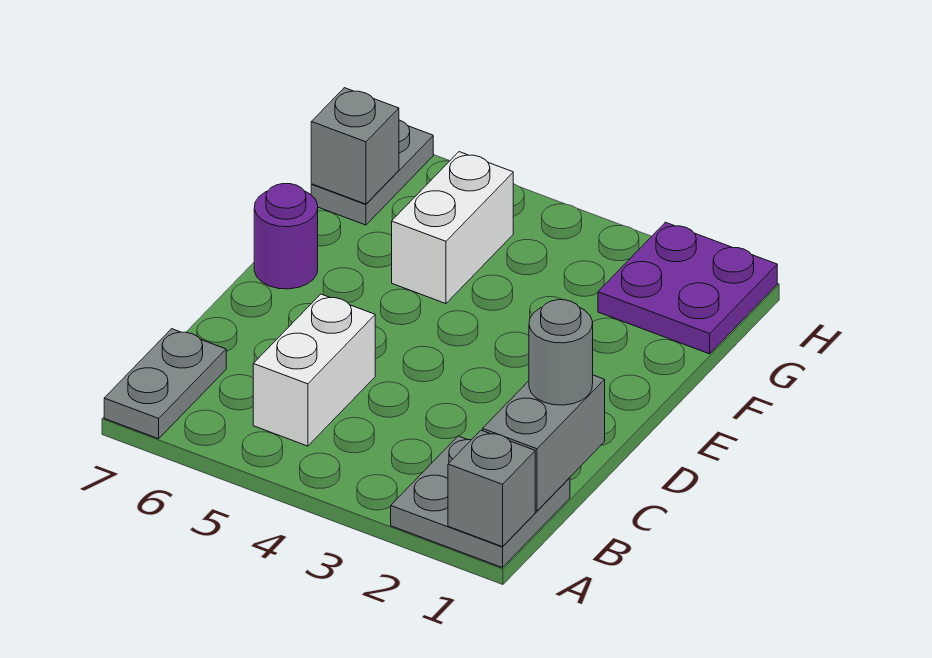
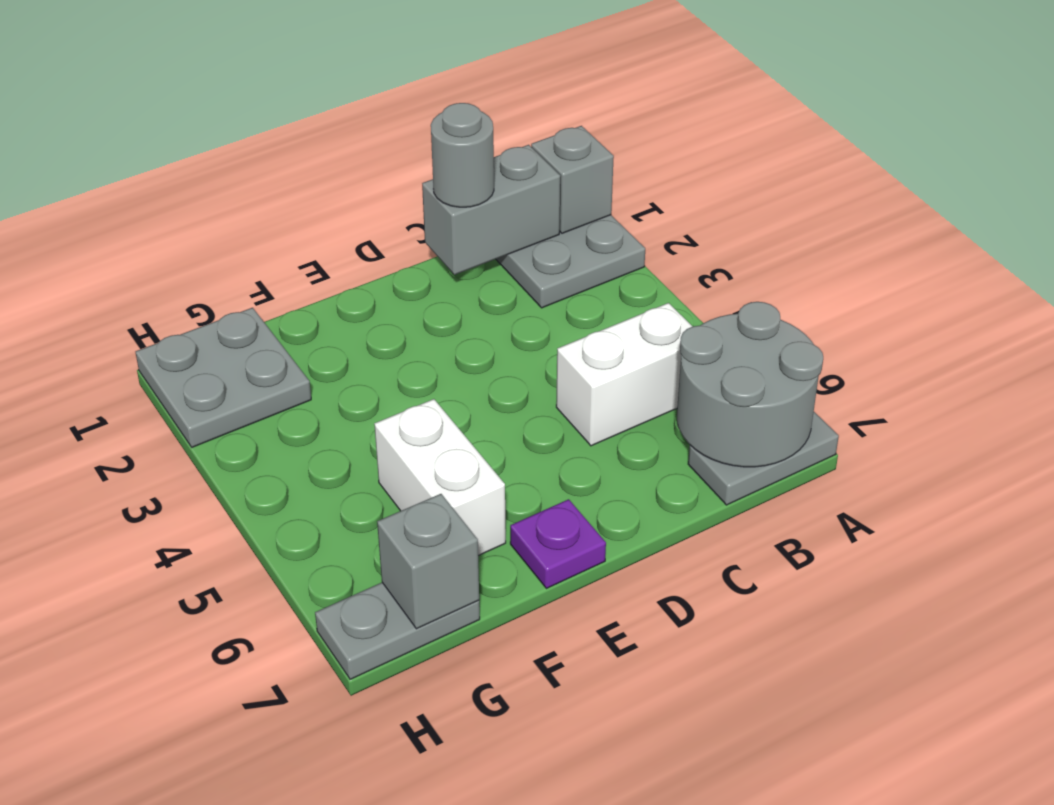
none -> grey 2x2 round brick [677,302,823,467]
purple 1x1 round brick [254,184,318,289] -> purple 1x1 plate [510,499,606,589]
white 1x2 brick [392,152,513,304] -> white 1x2 brick turned to [374,399,506,556]
purple 2x2 plate [598,222,777,354] -> grey 2x2 plate [136,308,311,447]

